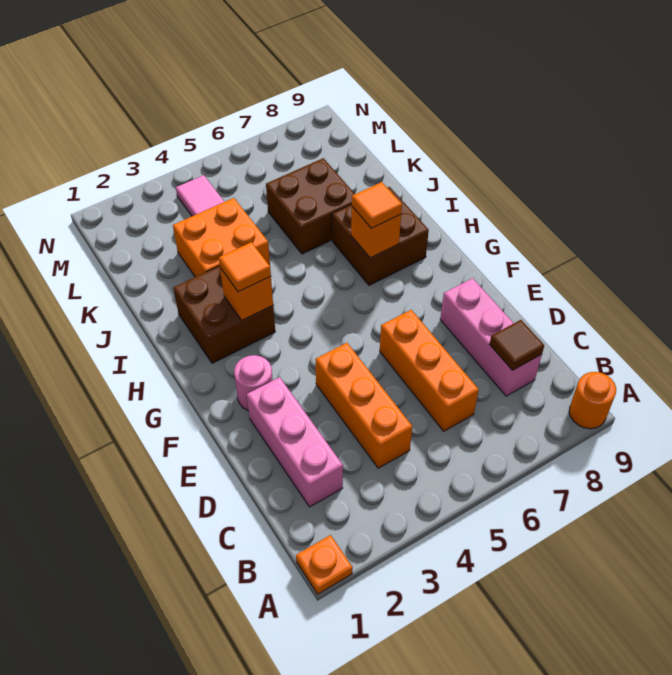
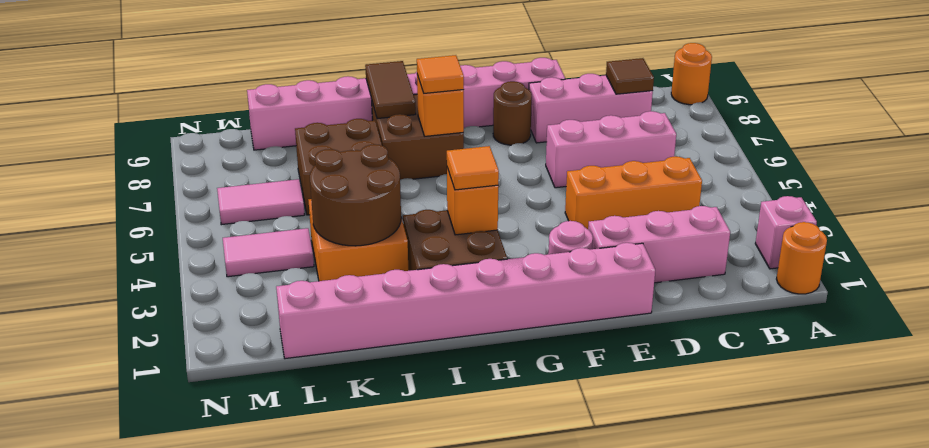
orange 1x1 plate [296,535,353,594] -> orange 1x1 round brick [777,222,827,294]
none -> pink 1x1 brick [755,196,817,269]
orange 1x3 brick [380,310,479,431] -> pink 1x3 brick [546,111,676,188]
none -> pink 1x8 brick [276,243,655,359]
none -> pink 1x8 brick [247,58,565,150]
none -> brown 1x1 round brick [493,81,532,145]
none -> brown 1x2 tile [365,61,416,119]
none -> brown 2x2 round brick [310,144,401,246]
none -> pink 1x2 tile [217,179,305,225]

